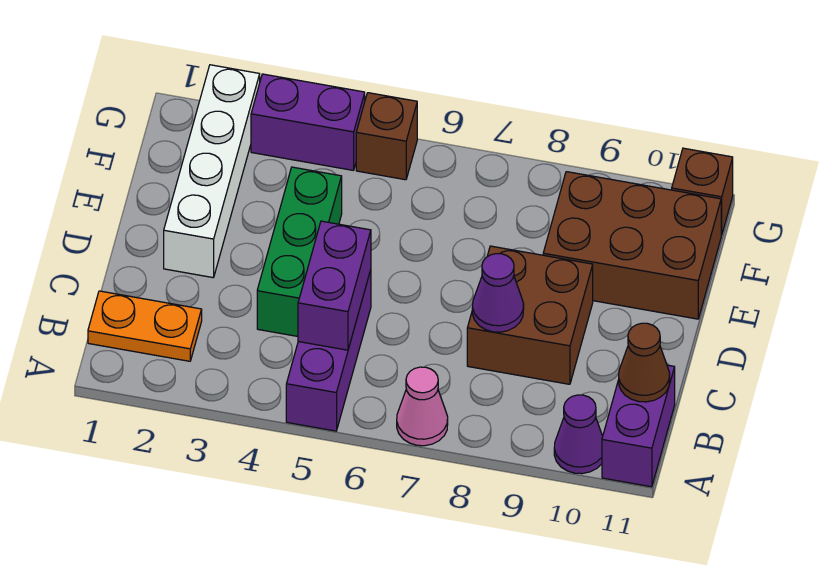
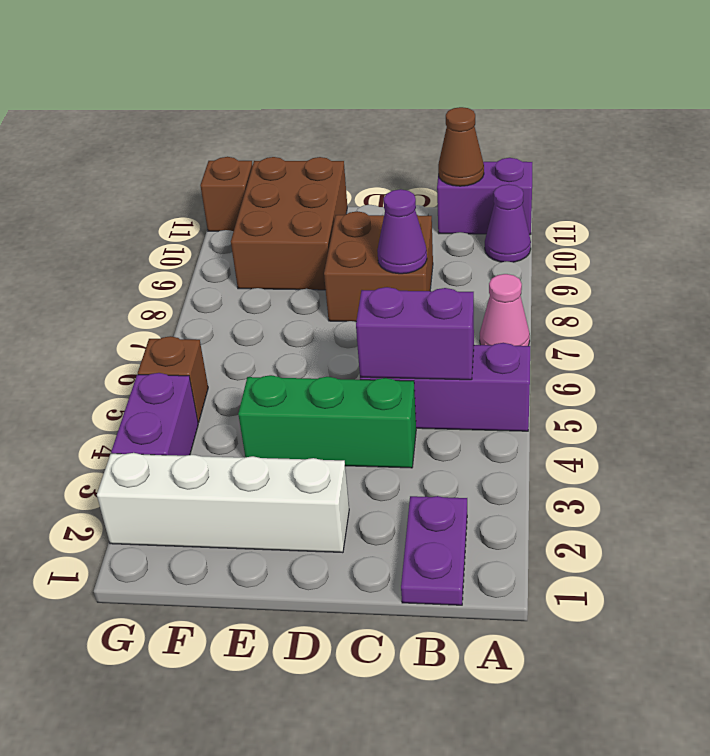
orange 1x2 plate [88,291,202,361] -> purple 1x2 plate [401,496,467,605]

